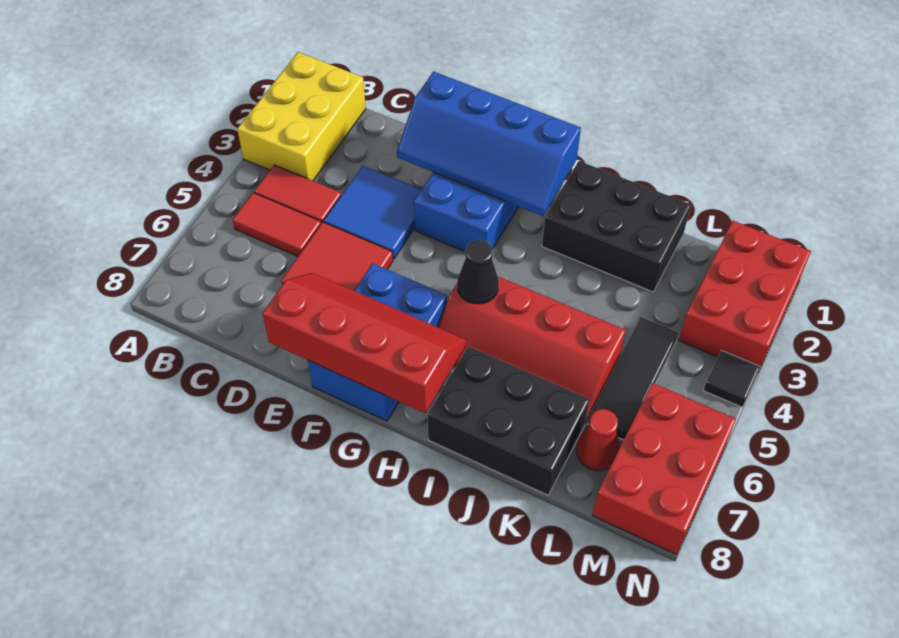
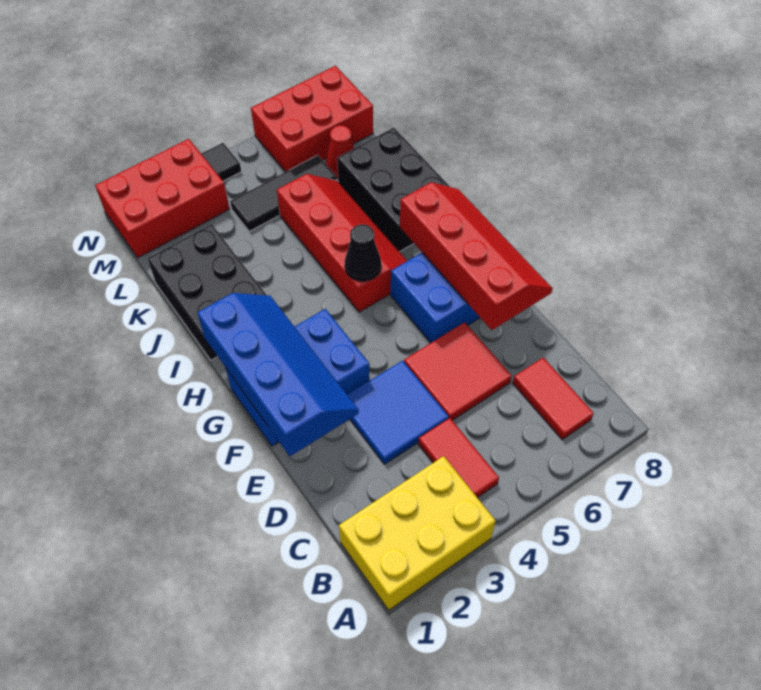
red 1x2 tile [233,193,321,256] -> red 1x2 tile moved to [513,358,594,439]
red 2x4 slope [263,273,466,413] -> red 2x4 slope turned to [400,182,553,330]

